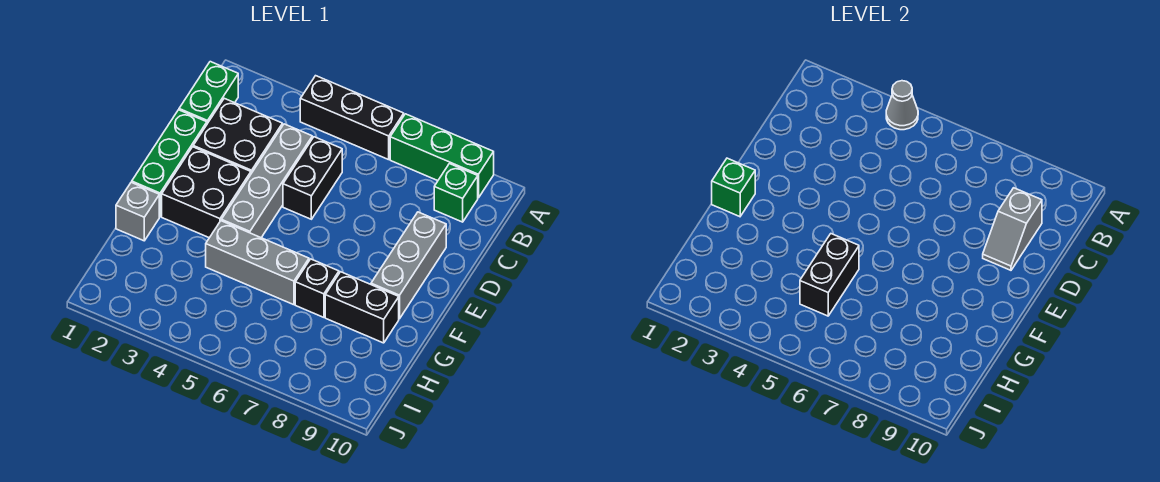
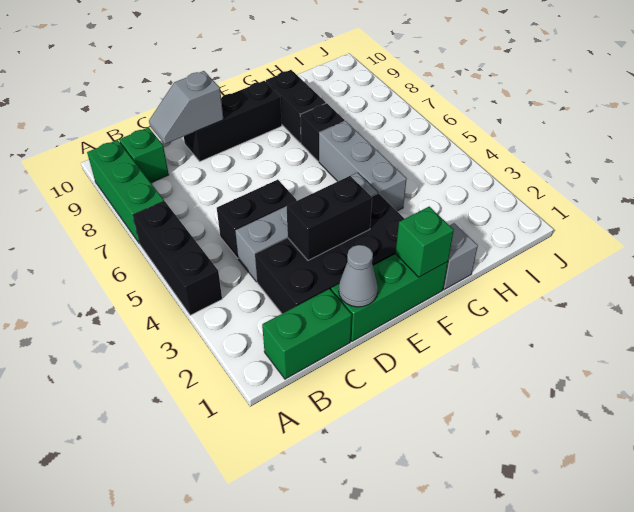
grey 1x1 cone [886,81,918,130] -> grey 1x1 cone moved to [339,245,378,307]
grey 1x2 slope [983,188,1042,270] -> grey 1x2 slope turned to [149,71,224,144]
grey 1x3 brick [371,212,446,319] -> black 1x3 brick [184,81,282,161]
black 1x2 brick [800,234,859,316] -> black 1x2 brick moved to [287,176,372,260]

